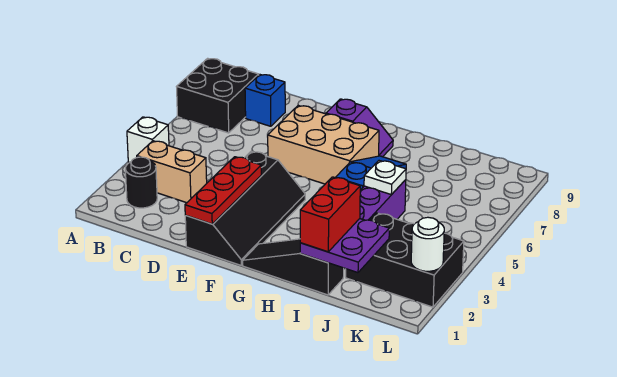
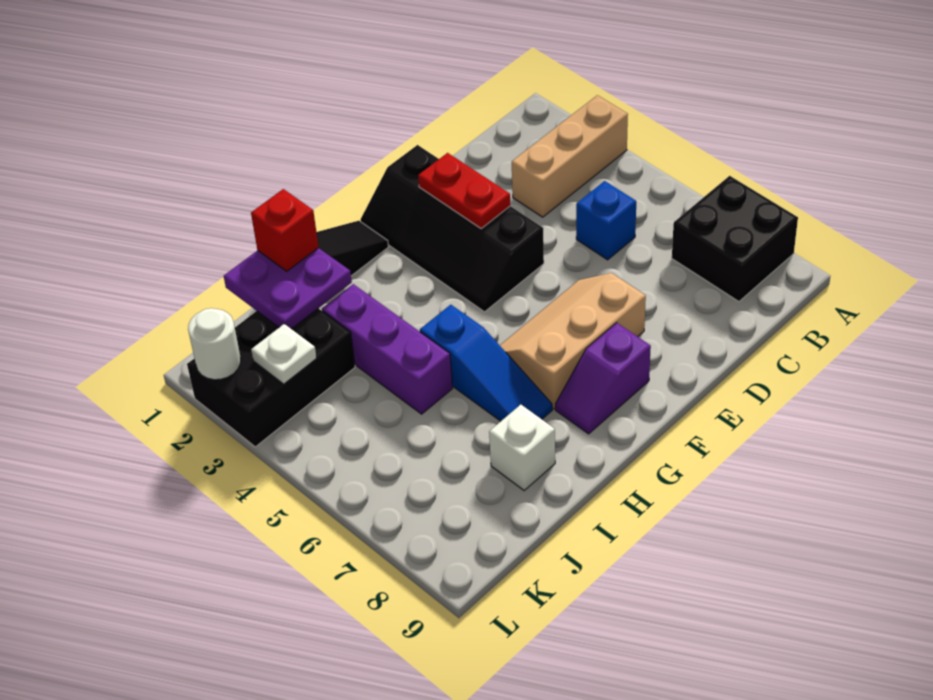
white 1x1 brick [127,117,169,163] -> white 1x1 brick moved to [489,405,555,490]
black 1x1 round brick [125,157,157,208] -> none
tan 1x2 brick [137,141,207,203] -> tan 1x3 brick [512,95,628,217]
blue 1x1 brick [245,75,285,126] -> blue 1x1 brick moved to [576,181,636,260]
red 1x3 plate [185,157,261,224] -> red 1x2 plate [418,153,510,228]
tan 2x3 brick [268,105,379,184] -> tan 2x3 slope [500,273,646,409]
red 1x2 brick [300,177,360,252] -> red 1x1 brick [251,189,319,271]
white 1x1 plate [364,161,406,195] -> white 1x1 plate moved to [251,324,317,384]

